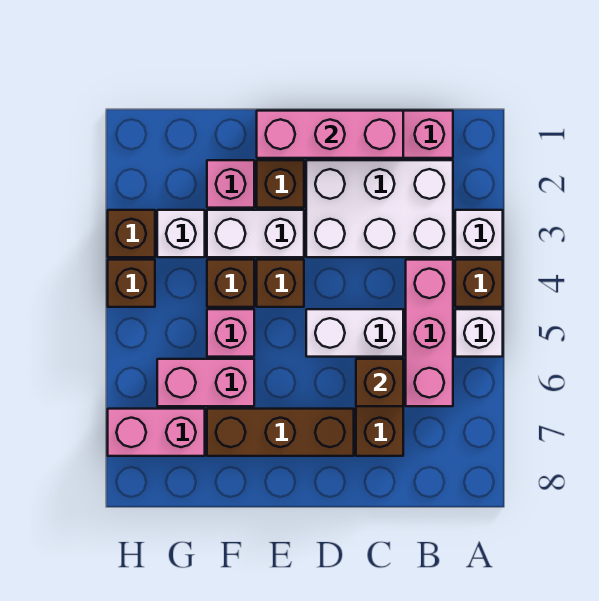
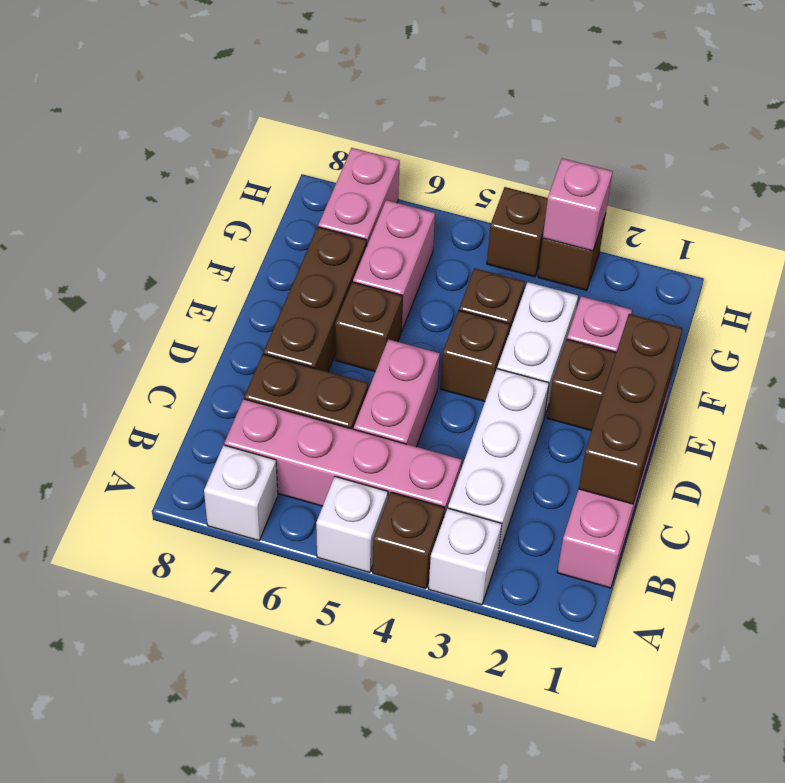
white 2x3 brick [306,160,453,257] -> white 1x3 brick [448,369,549,556]
pink 1x3 brick [406,260,453,406] -> pink 1x4 brick [224,399,462,516]
pink 1x3 brick [257,111,403,158] -> brown 1x3 brick [579,314,682,504]
white 1x2 brick [306,309,403,357] -> pink 1x2 brick [354,339,440,447]
brown 1x1 brick [356,359,403,406] -> brown 1x1 brick moved to [335,282,403,372]
pink 1x1 brick [207,309,254,357] -> pink 1x1 brick moved to [543,158,613,251]
white 1x1 brick [157,210,205,257] -> white 1x1 brick moved to [204,445,278,541]

